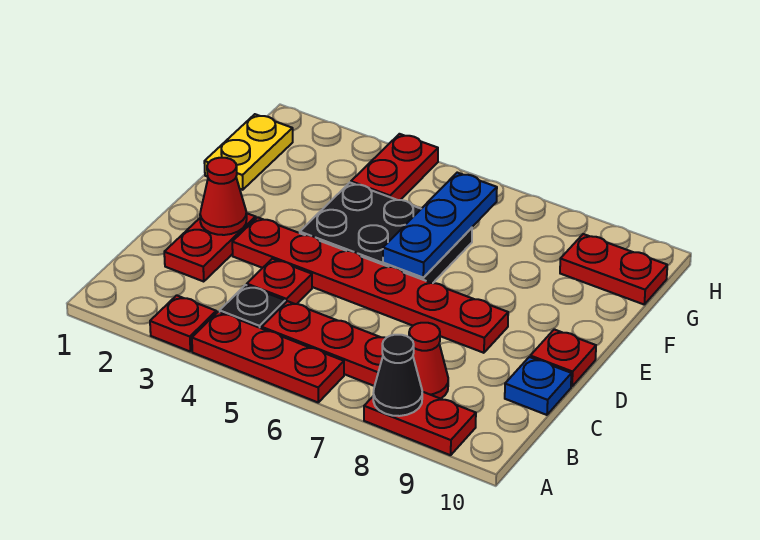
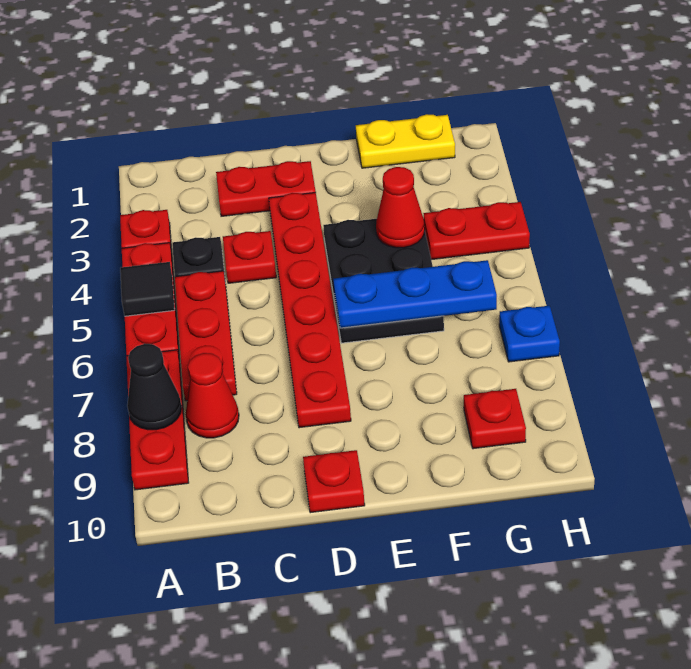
none -> black 1x1 tile [120,262,175,316]
red 1x2 plate [364,392,476,455] -> red 1x3 plate [126,350,189,490]
blue 1x1 plate [505,357,571,415] -> blue 1x1 plate moved to [499,306,560,362]
red 1x1 cone [200,158,247,235] -> red 1x1 cone moved to [376,167,425,248]
red 1x2 plate [560,234,667,304] -> red 1x1 plate [464,389,526,449]

